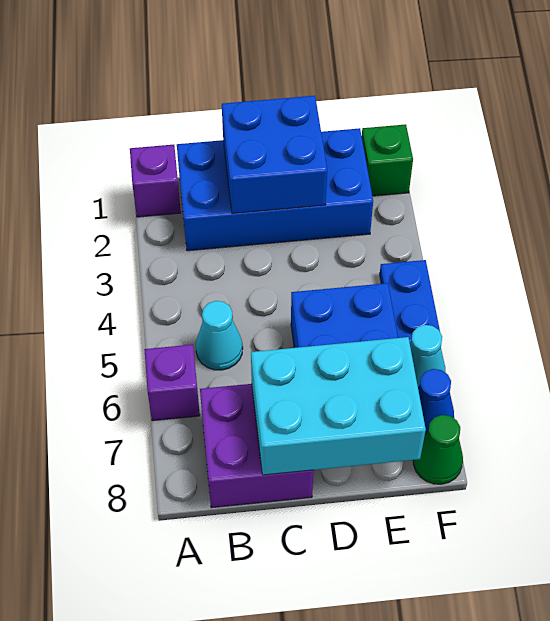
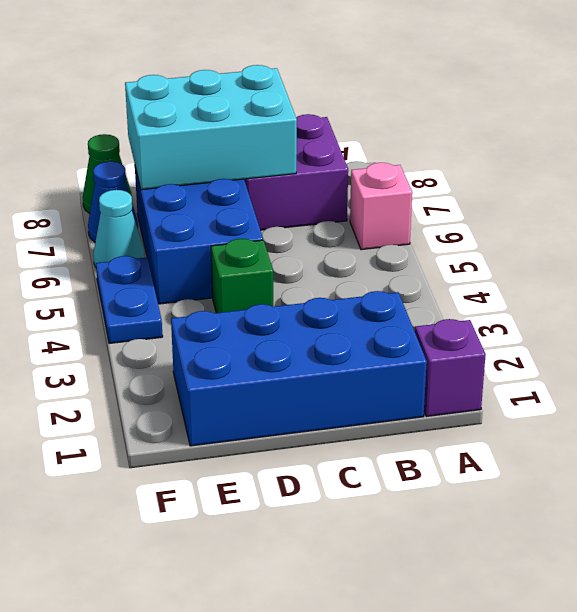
purple 1x1 brick [144,345,200,421] -> pink 1x1 brick [350,163,412,250]
cyan 1x1 cone [196,301,243,370] -> none
blue 2x2 brick [222,96,327,213] -> none
green 1x1 brick [362,124,413,196] -> green 1x1 brick moved to [211,239,273,313]

